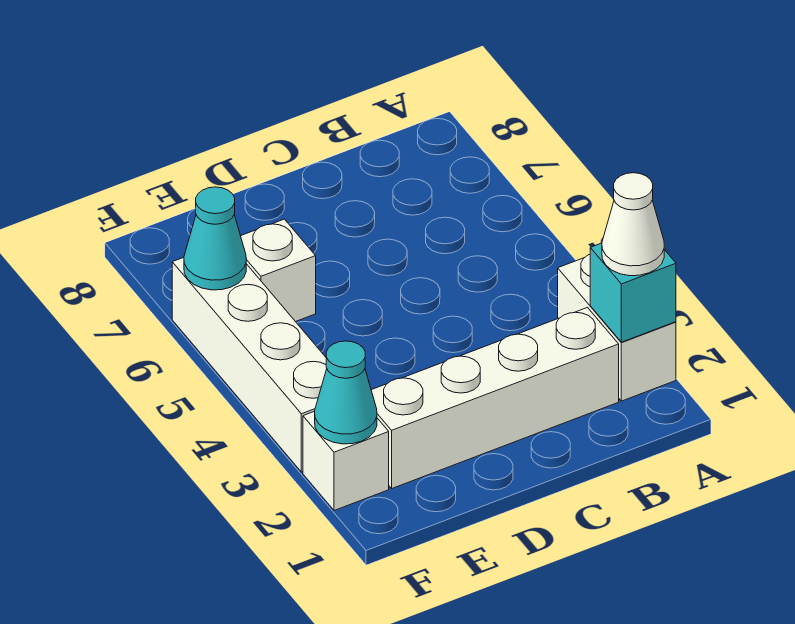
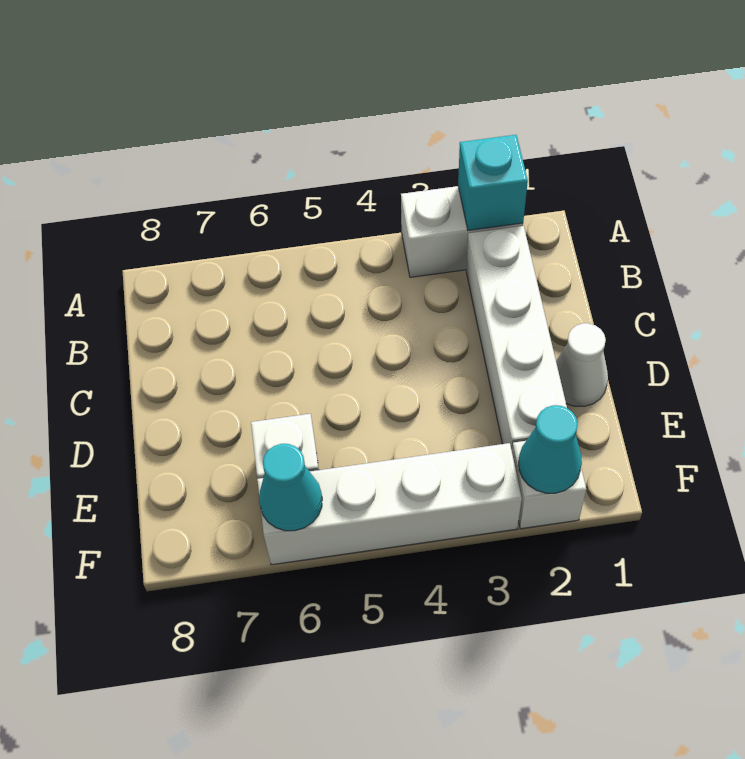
white 1x1 cone [602,173,664,276] -> white 1x1 cone moved to [556,323,608,406]

